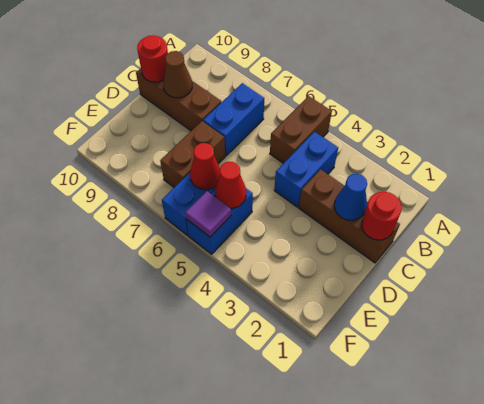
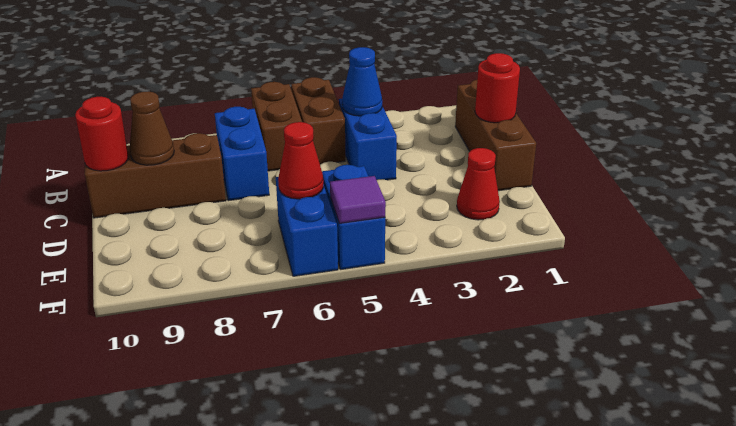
brown 1x3 brick [299,169,400,263] -> brown 1x3 brick turned to [455,80,536,191]
blue 1x1 cone [334,174,367,220] -> blue 1x1 cone moved to [342,47,382,116]
brown 1x2 brick [160,121,225,187] -> brown 1x2 brick moved to [251,82,302,171]
red 1x1 cone [215,162,246,208] -> red 1x1 cone moved to [457,148,500,220]

